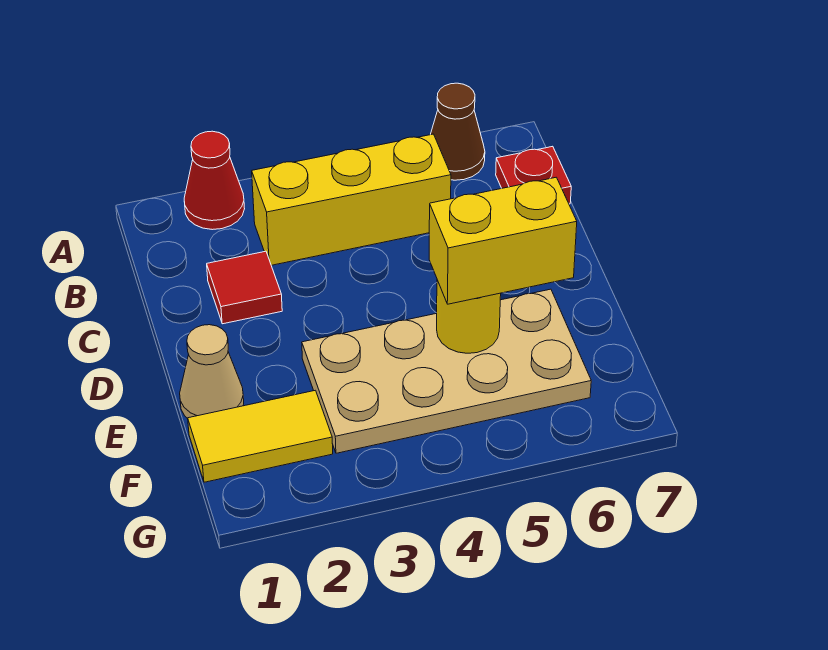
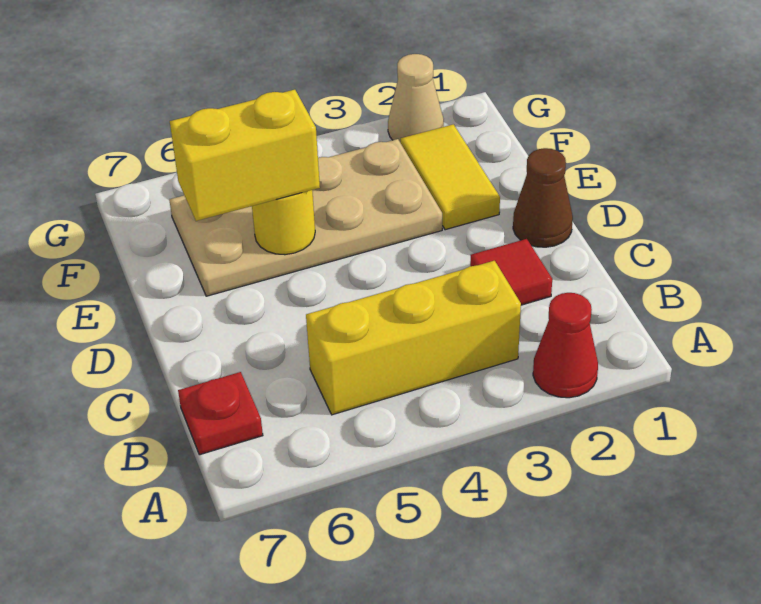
brown 1x1 cone [430,83,485,180] -> brown 1x1 cone moved to [513,148,573,247]
tan 1x1 cone [180,325,244,418] -> tan 1x1 cone moved to [388,54,444,143]
yellow 1x2 tile [188,390,333,482] -> yellow 1x2 tile turned to [401,124,500,230]

